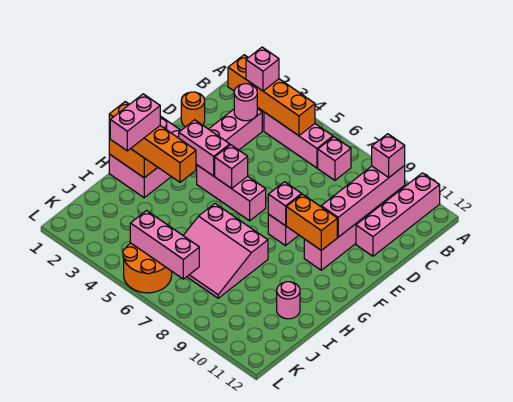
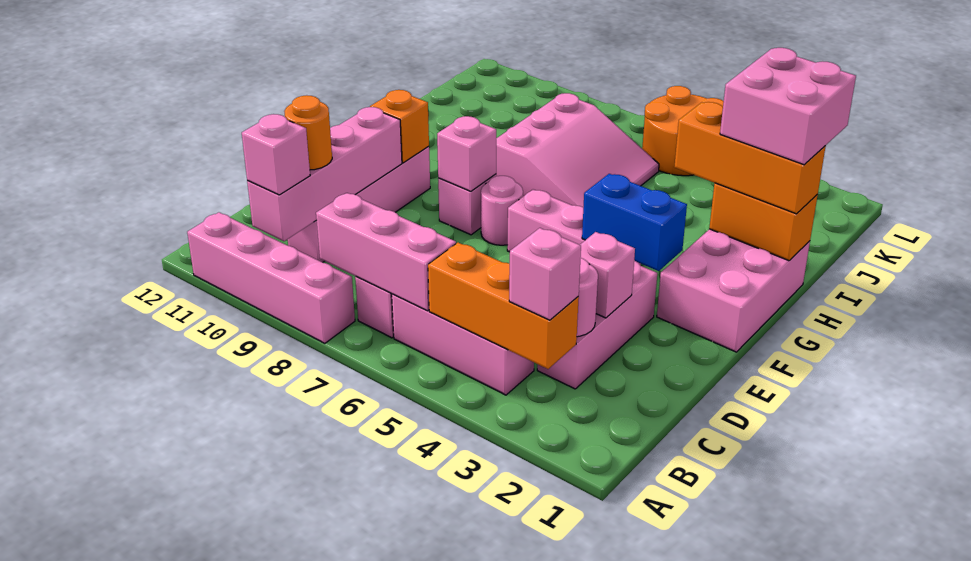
pink 1x4 brick [356,173,440,256] -> pink 1x4 brick turned to [187,212,355,343]
orange 1x4 brick [228,55,315,136] -> orange 1x3 brick [428,243,579,369]
orange 1x1 round brick [181,92,205,127] -> orange 1x1 round brick moved to [284,95,332,170]
pink 1x2 brick [179,120,230,176] -> blue 1x2 brick [582,174,687,271]
pink 1x1 brick [215,145,248,189] -> pink 1x1 brick moved to [580,232,635,318]
orange 1x2 brick [286,194,337,250] -> orange 1x1 brick [370,90,429,163]
orange 1x4 brick [109,102,196,182] -> orange 1x3 brick [674,102,826,214]
pink 1x2 brick [110,94,160,151] -> pink 2x2 brick [720,48,856,165]
pink 3x3 slope [183,204,268,298] -> pink 3x3 slope turned to [496,93,659,207]
pink 1x1 round brick [277,282,300,319] -> pink 1x1 round brick moved to [481,176,523,245]
pink 1x3 brick [130,211,199,279] -> pink 1x3 brick moved to [316,193,456,311]

